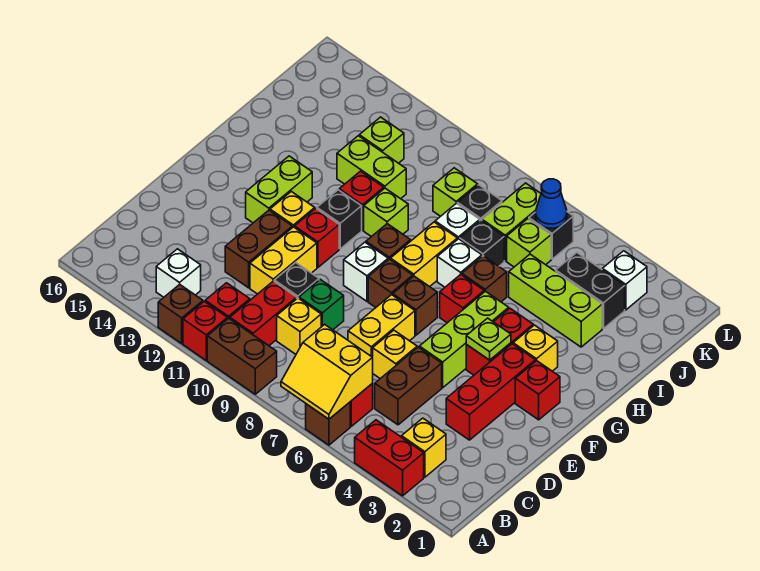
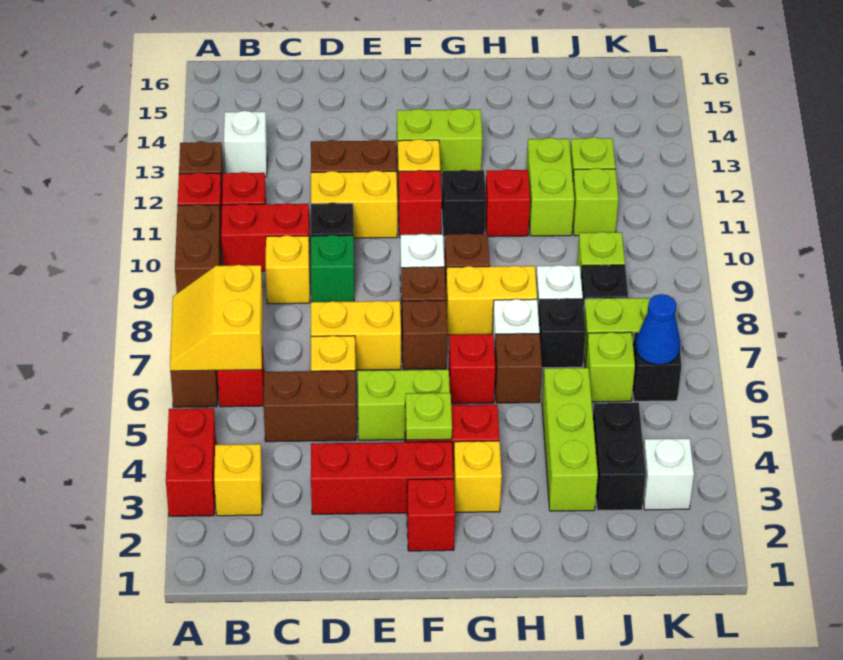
lime 1x3 brick [419,291,509,388] -> lime 1x2 brick [358,370,450,440]
lime 1x1 brick [364,188,408,237] -> lime 1x1 brick moved to [573,168,618,236]

